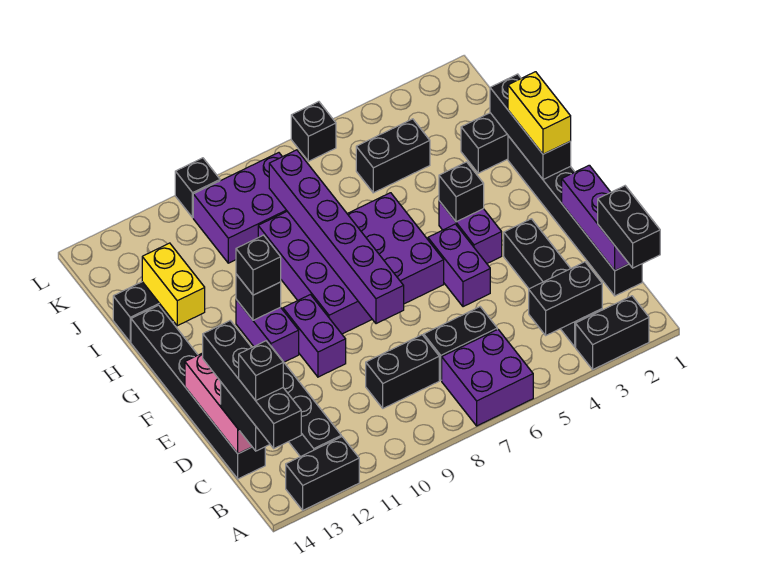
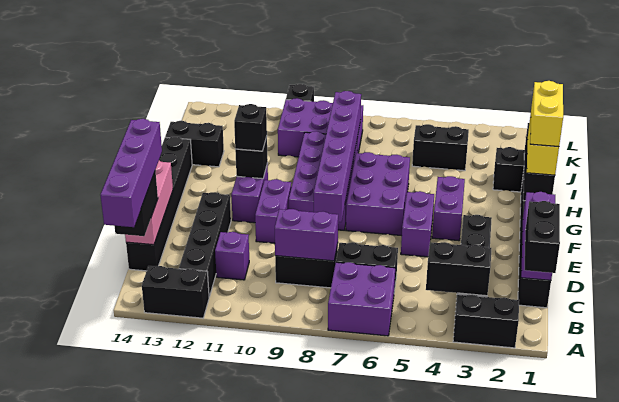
black 1x4 brick [203,321,301,448] -> purple 1x4 brick [101,119,162,227]
black 1x1 brick [239,341,283,400] -> none
none -> purple 1x2 brick [275,209,338,261]
none -> purple 1x1 brick [215,232,249,280]
black 1x1 brick [439,162,484,222] -> none
yellow 1x2 brick [142,243,205,326] -> yellow 1x2 brick moved to [530,81,563,147]
black 1x1 brick [291,102,336,161] -> none

